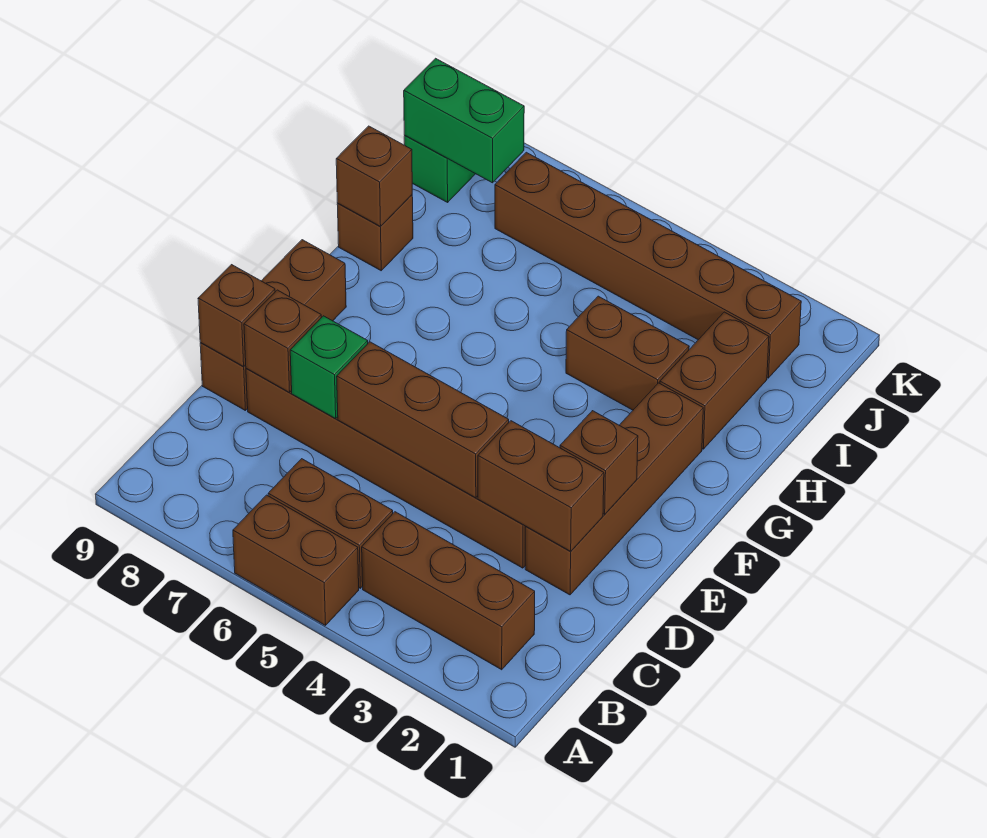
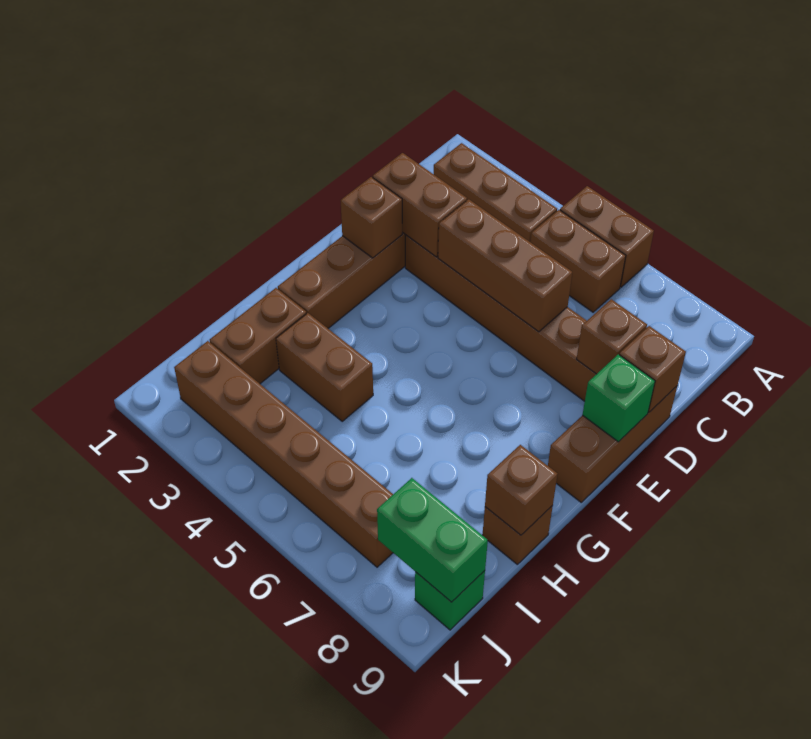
green 1x1 brick [290,316,368,418] -> green 1x1 brick moved to [583,354,655,442]

